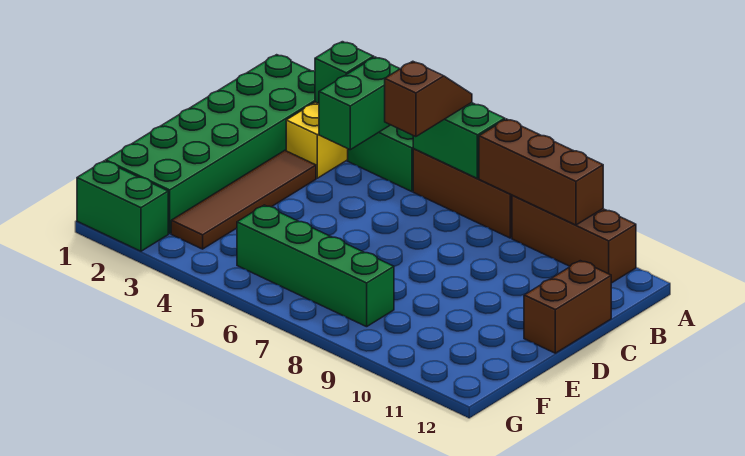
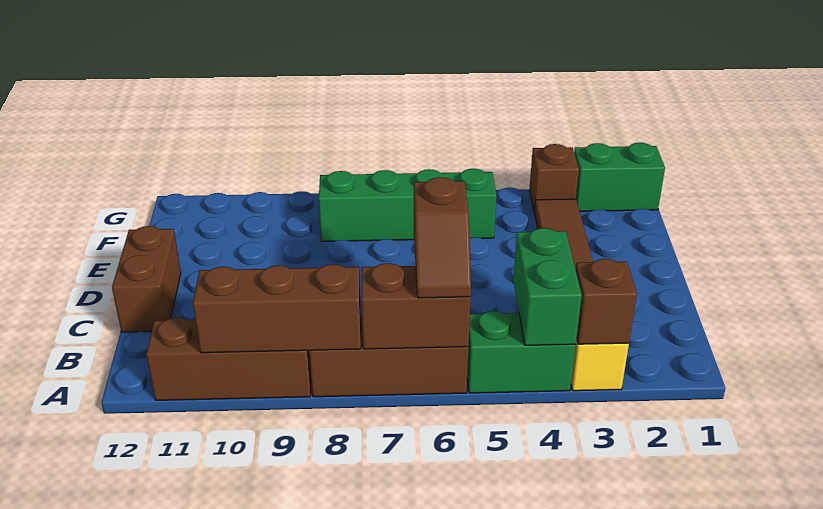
green 2x6 brick [106,55,315,234] -> none
green 1x1 brick [315,42,374,104] -> brown 1x1 brick [575,259,637,344]
green 1x2 brick [413,103,505,178] -> brown 1x2 brick [362,263,471,349]
none -> brown 1x1 brick [529,144,579,212]

